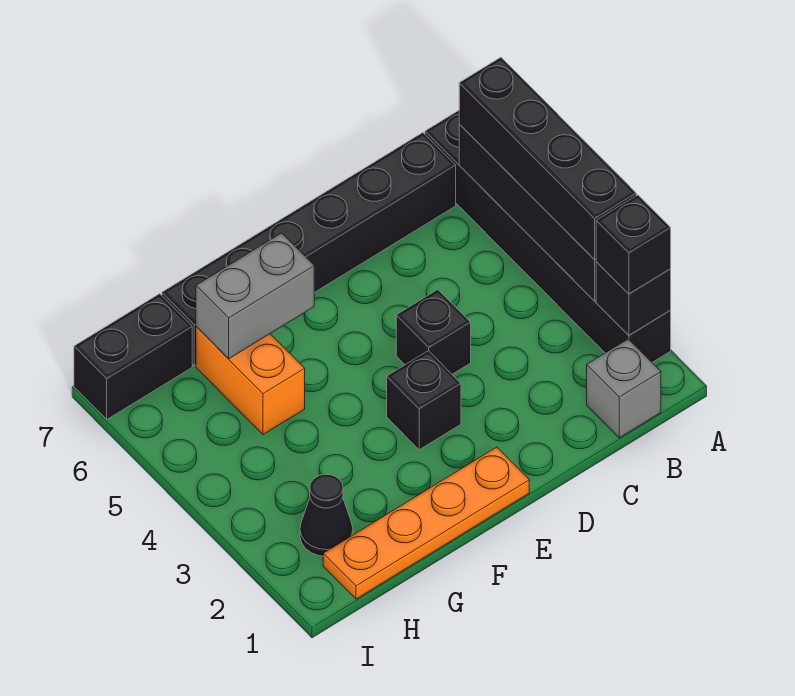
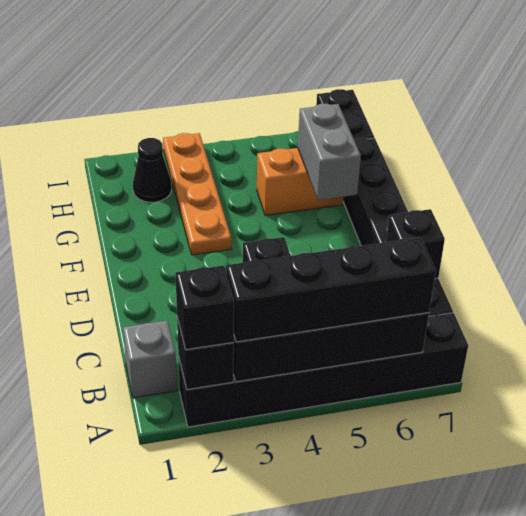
orange 1x4 plate [323,447,529,599] -> orange 1x4 plate moved to [163,133,231,255]
black 1x1 brick [387,351,461,450] -> black 1x1 brick moved to [386,209,445,279]

